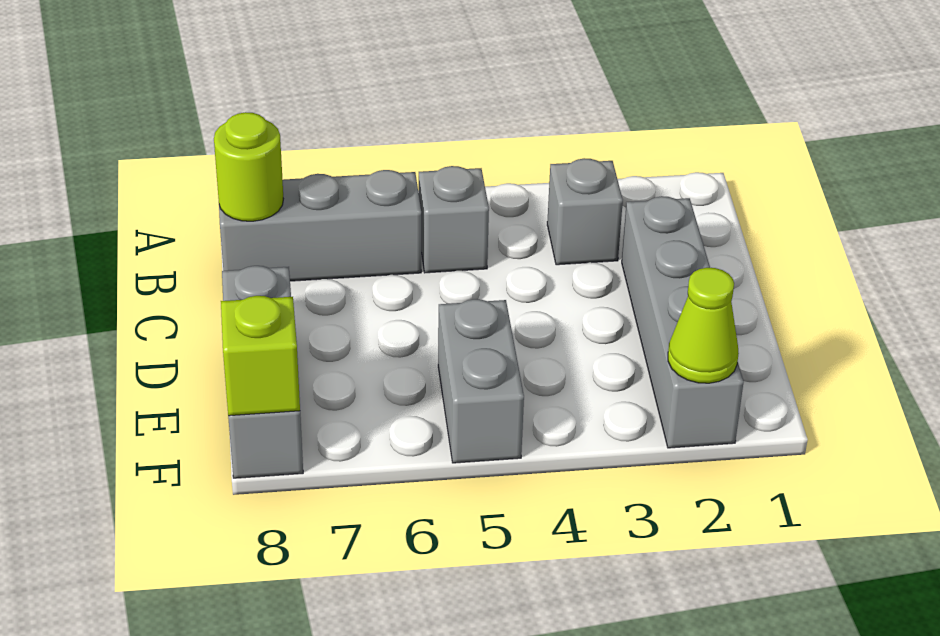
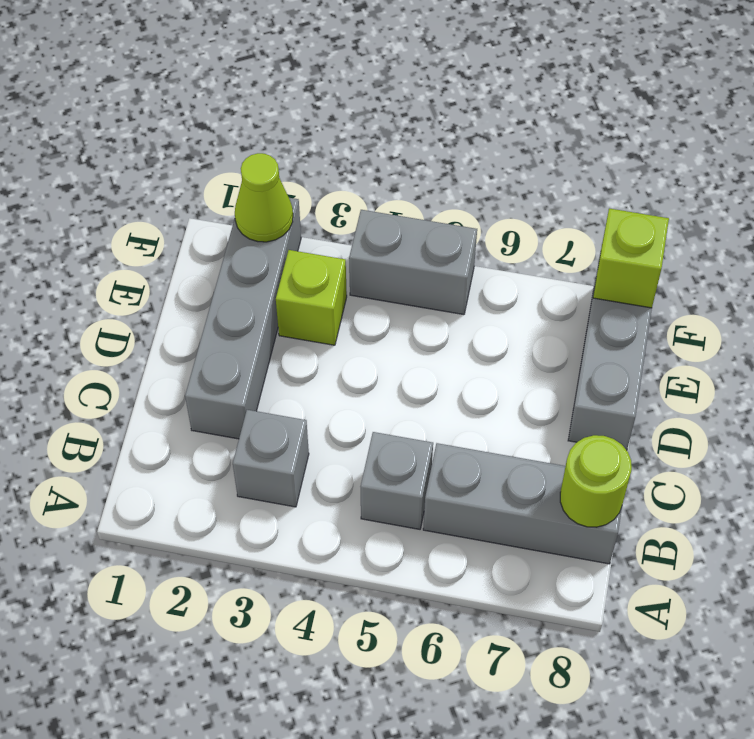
none -> lime 1x1 brick [276,250,347,345]
grey 1x2 brick [438,299,524,463] -> grey 1x2 brick turned to [349,210,477,315]

